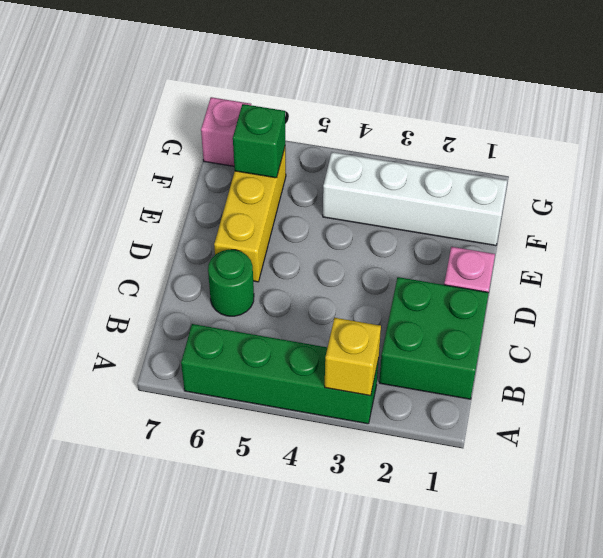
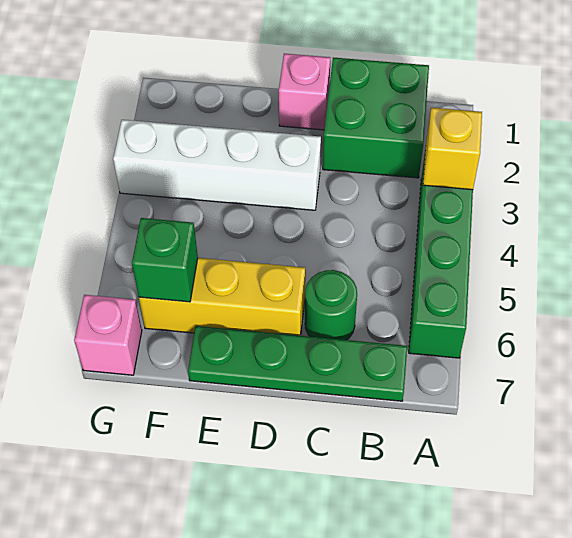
none -> green 1x4 plate [188,326,407,401]
white 1x4 brick [323,152,507,246] -> white 1x4 brick turned to [113,120,321,210]

